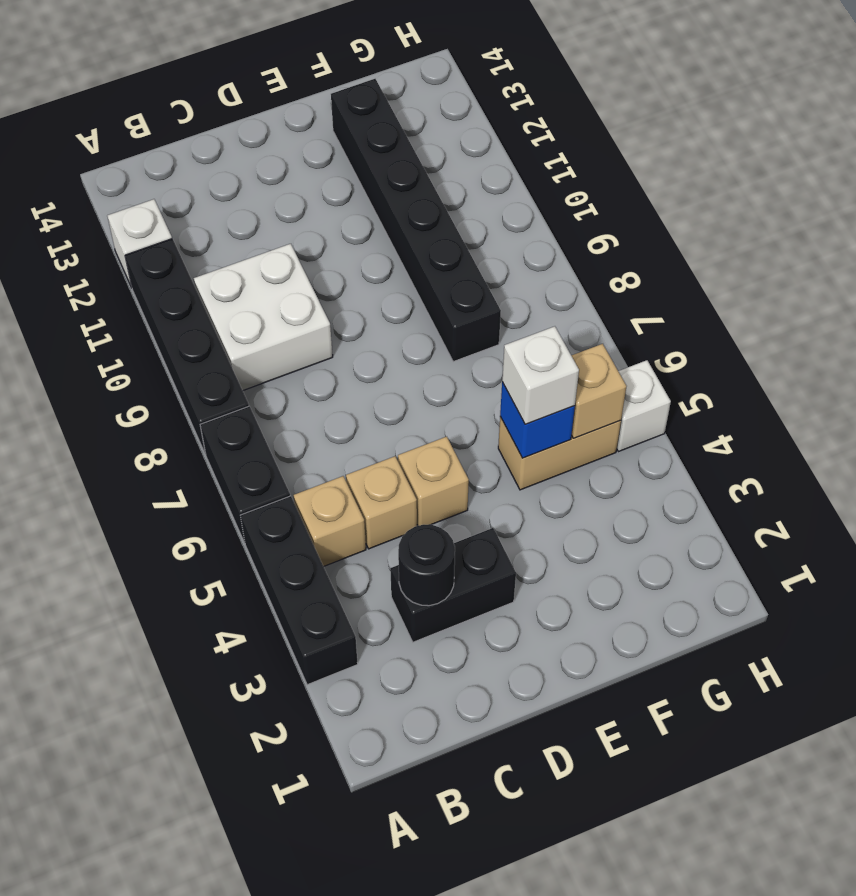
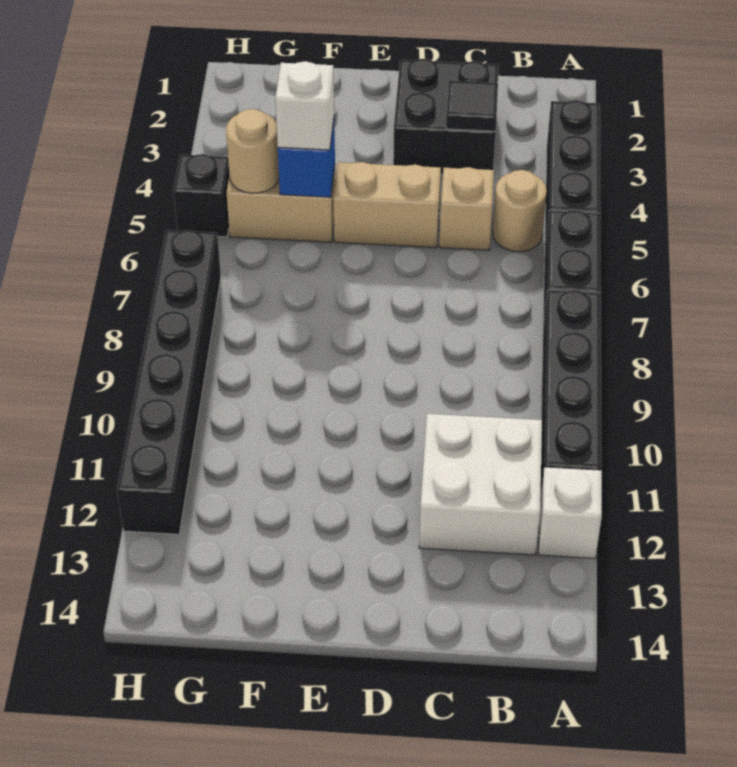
tan 1x1 brick [294,476,366,566] -> tan 1x1 round brick [493,170,547,252]
white 2x2 brick [194,244,333,391] -> white 2x2 brick moved to [419,414,542,555]
black 1x2 brick [390,528,516,642] -> black 2x2 brick [393,59,499,174]
black 1x1 round brick [398,525,455,606] -> black 1x1 tile [446,81,498,131]
tan 1x1 brick [398,437,469,526] -> tan 1x2 brick [333,162,441,248]
black 1x6 brick [331,79,501,362] -> black 1x6 brick moved to [117,230,221,534]
tan 1x1 brick [571,344,627,438] -> tan 1x1 round brick [226,109,279,193]
white 1x1 brick [617,360,671,452] -> black 1x1 brick [173,154,229,237]

